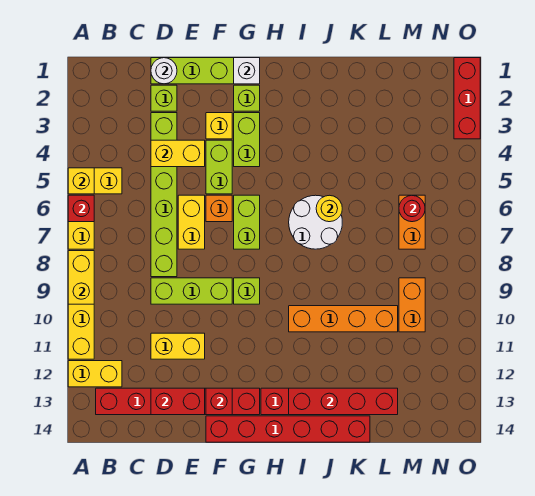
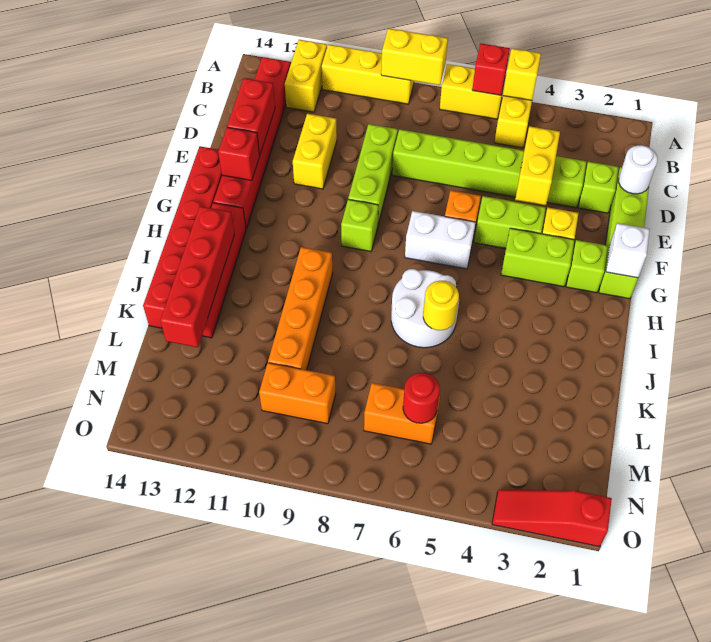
yellow 1x2 brick [178,195,205,249] -> none
lime 1x2 brick [234,195,260,249] -> white 1x2 brick [405,211,476,269]
red 1x3 brick [454,58,480,139] -> red 1x3 slope [492,490,612,547]

